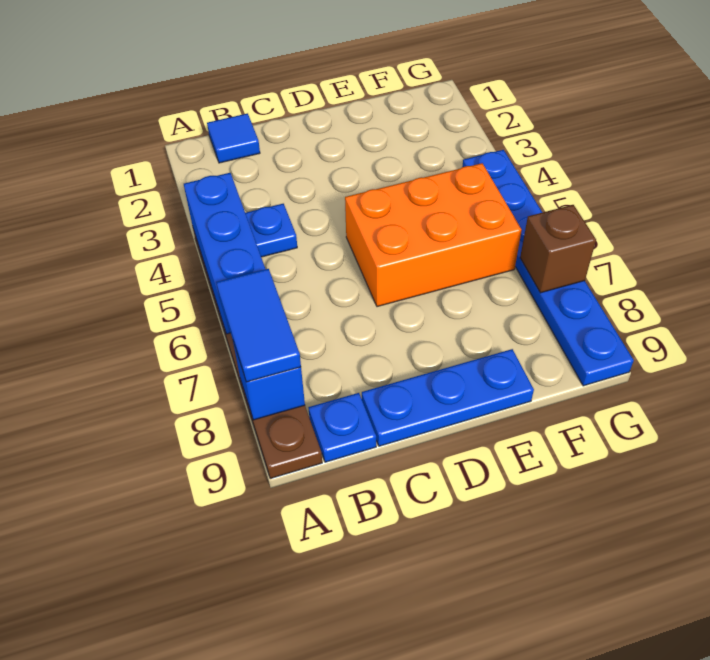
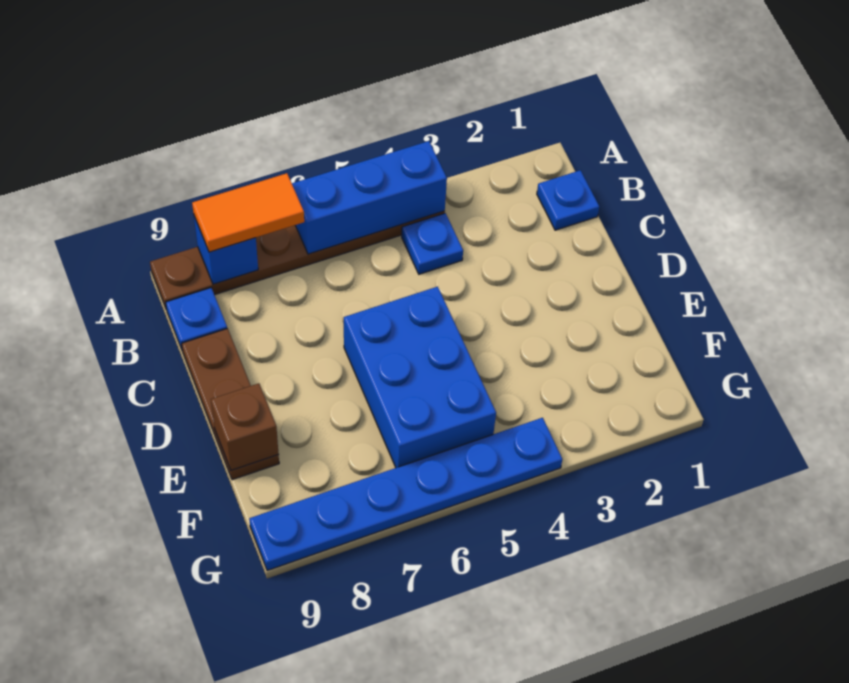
blue 1x2 tile [216,269,301,382] -> orange 1x2 tile [192,173,304,252]
blue 1x1 tile [207,113,260,163] -> blue 1x1 plate [537,170,599,230]
blue 1x3 plate [362,349,534,446] -> brown 1x3 plate [182,328,279,480]
orange 2x3 brick [345,163,522,307] -> blue 2x3 brick [344,287,496,468]
brown 1x1 brick [520,205,596,293] -> brown 1x1 brick moved to [211,383,279,470]

